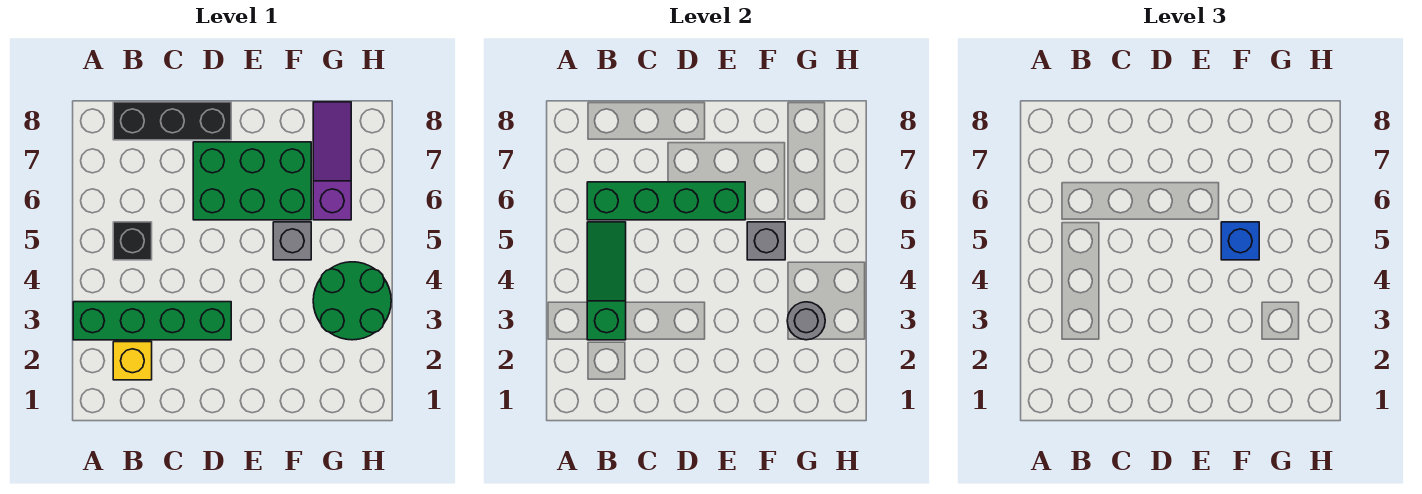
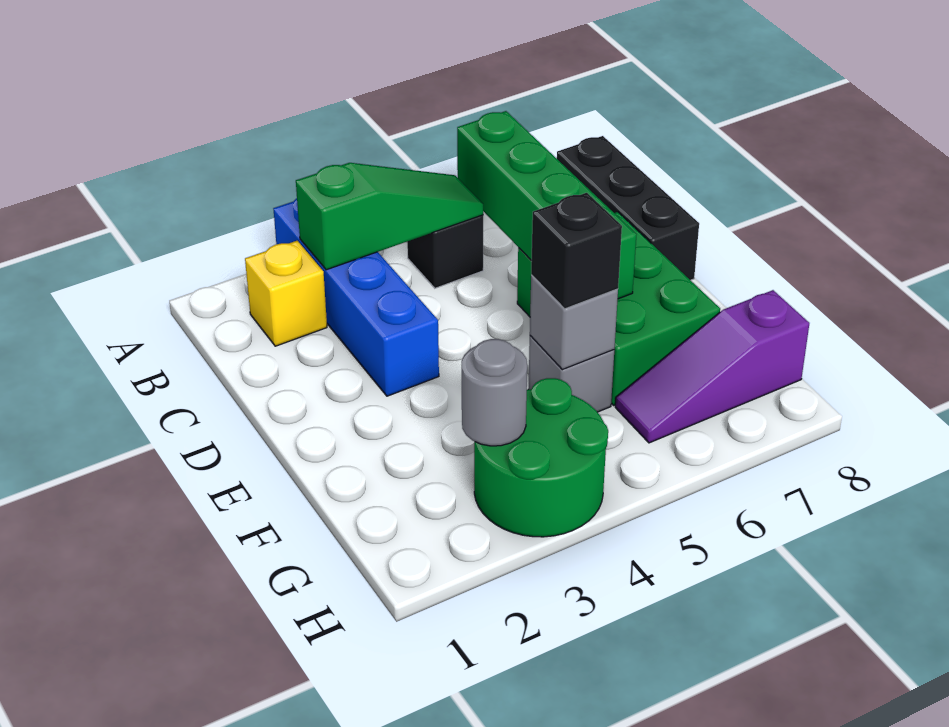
green 1x4 brick [73,302,231,340] -> blue 1x4 brick [273,198,439,396]
blue 1x1 brick [1221,222,1259,260] -> black 1x1 brick [531,193,622,309]
purple 1x3 slope [313,102,351,220] -> purple 1x3 slope turned to [615,290,809,443]

